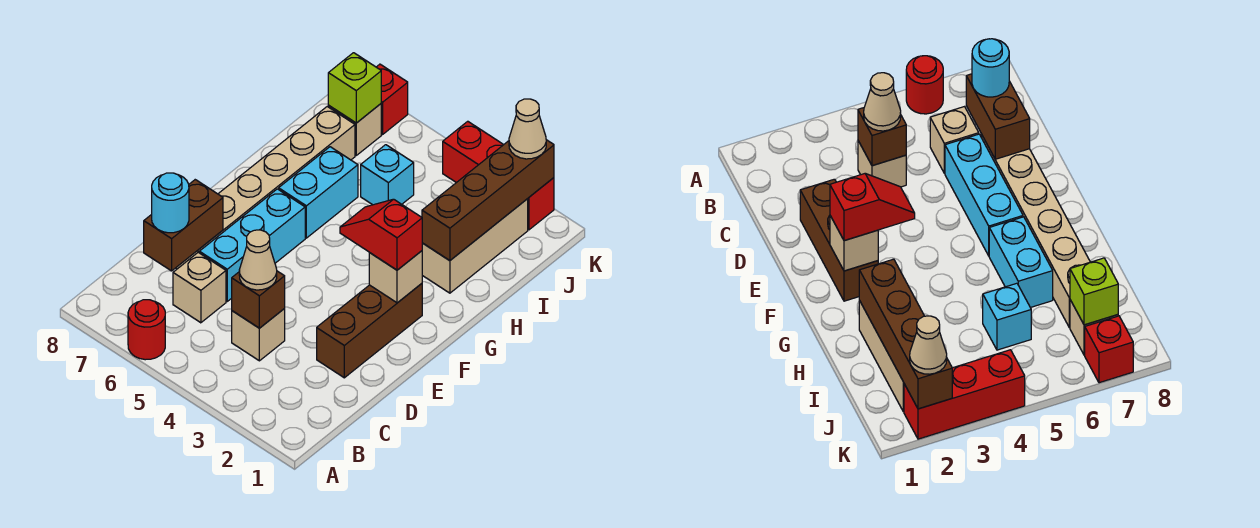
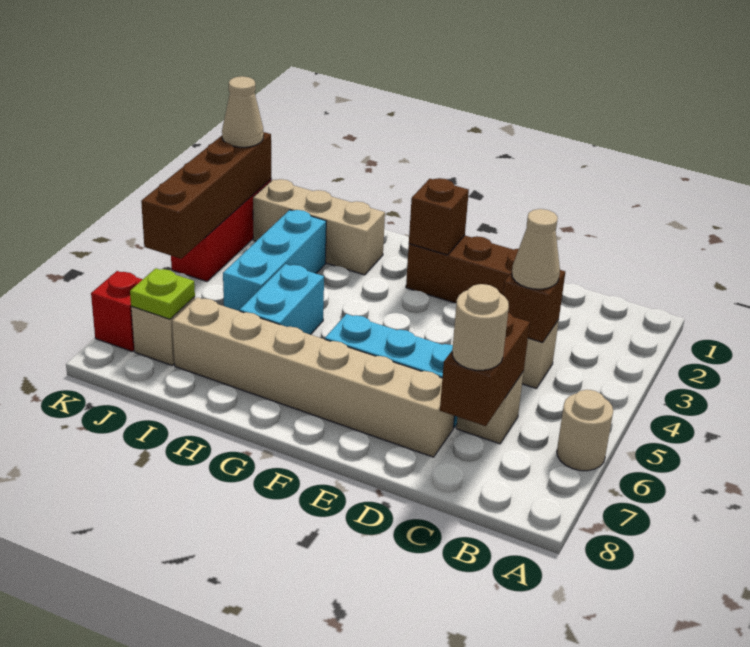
red 1x1 round brick [128,300,165,360] -> tan 1x1 round brick [557,390,613,471]
brown 1x2 brick [144,180,223,271] -> brown 1x2 brick turned to [440,313,530,426]
cyan 1x1 round brick [152,173,189,233] -> tan 1x1 round brick [452,284,509,370]
tan 1x1 brick [369,251,422,303] -> brown 1x1 brick [409,178,469,255]
red 1x2 slope [340,199,422,270] -> none
cyan 1x2 brick [279,147,358,238] -> cyan 1x2 brick turned to [239,264,324,335]
brown 1x4 brick [422,140,554,261] -> brown 1x4 brick turned to [141,132,271,259]
cyan 1x1 brick [361,145,414,205] -> cyan 1x3 brick [223,210,326,311]
lime 1x1 brick [328,53,381,123] -> lime 1x1 plate [130,268,195,319]

